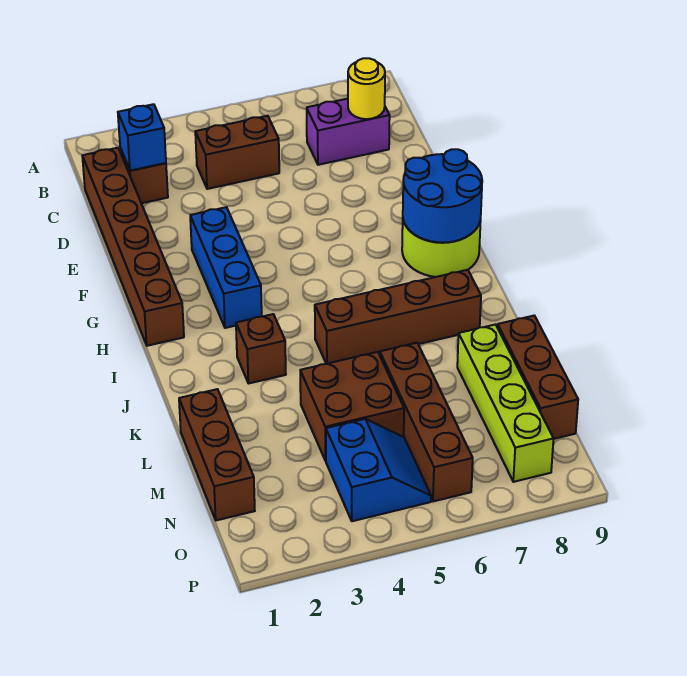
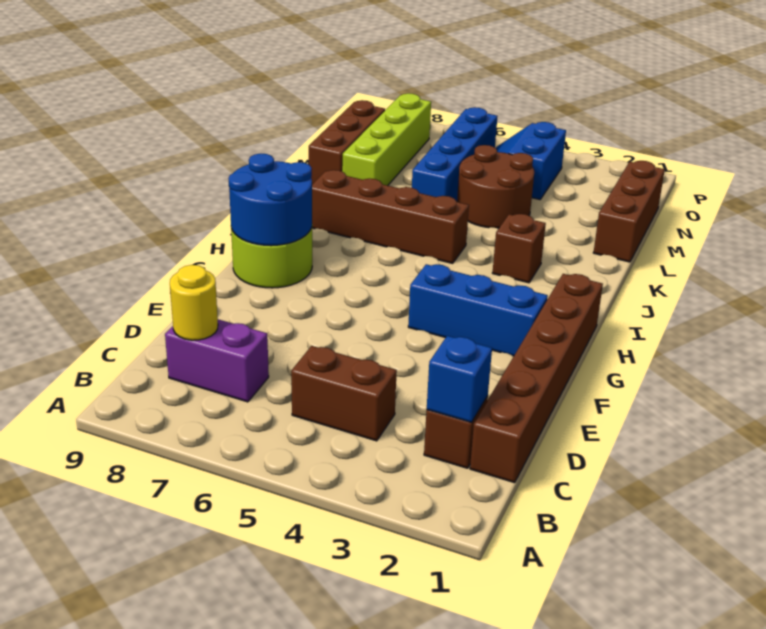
blue 1x3 brick [190,207,262,328] -> blue 1x3 brick turned to [408,264,548,356]
brown 2x2 brick [300,352,404,461] -> brown 2x2 round brick [457,145,534,228]
brown 1x4 brick [380,343,473,501] -> blue 1x4 brick [412,107,498,201]

